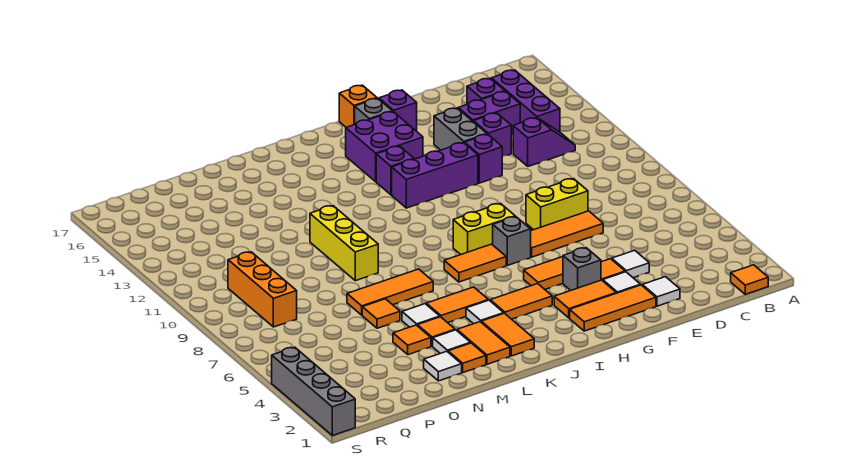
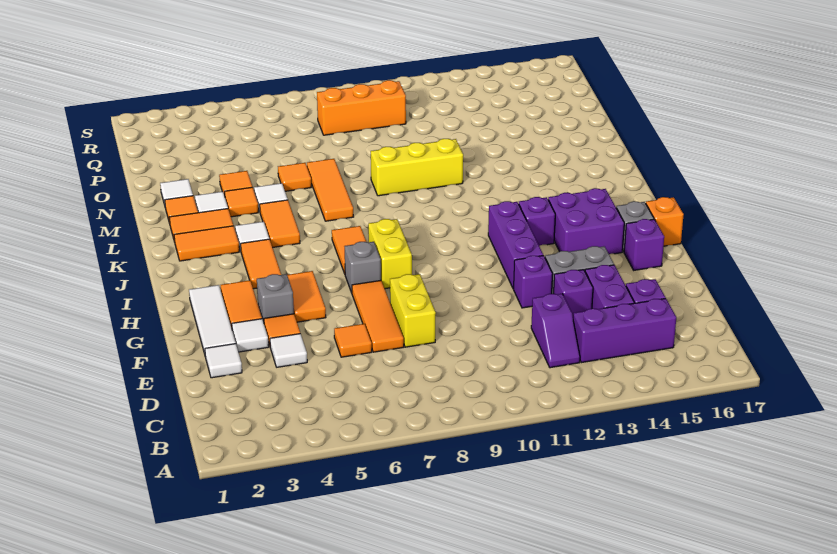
orange 1x1 tile [731,265,768,294] -> orange 1x1 tile moved to [334,324,372,357]
orange 1x3 tile [570,285,656,331] -> white 1x3 tile [189,285,236,354]
grey 1x4 brick [272,347,355,436] -> none

